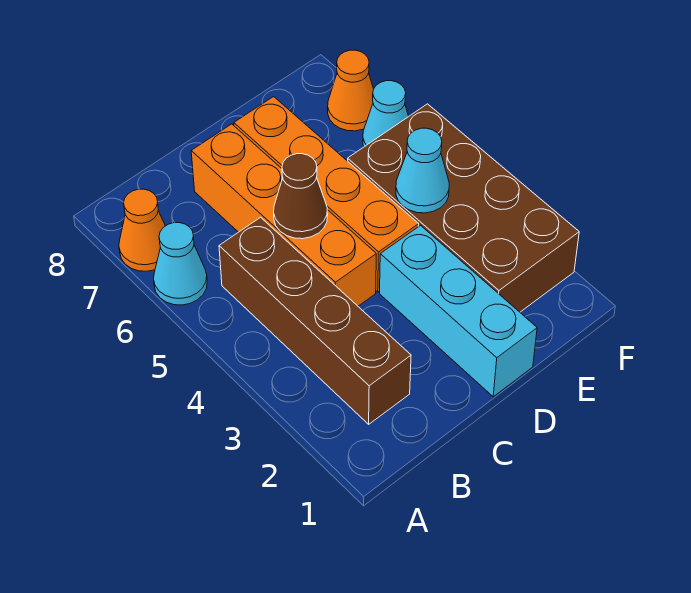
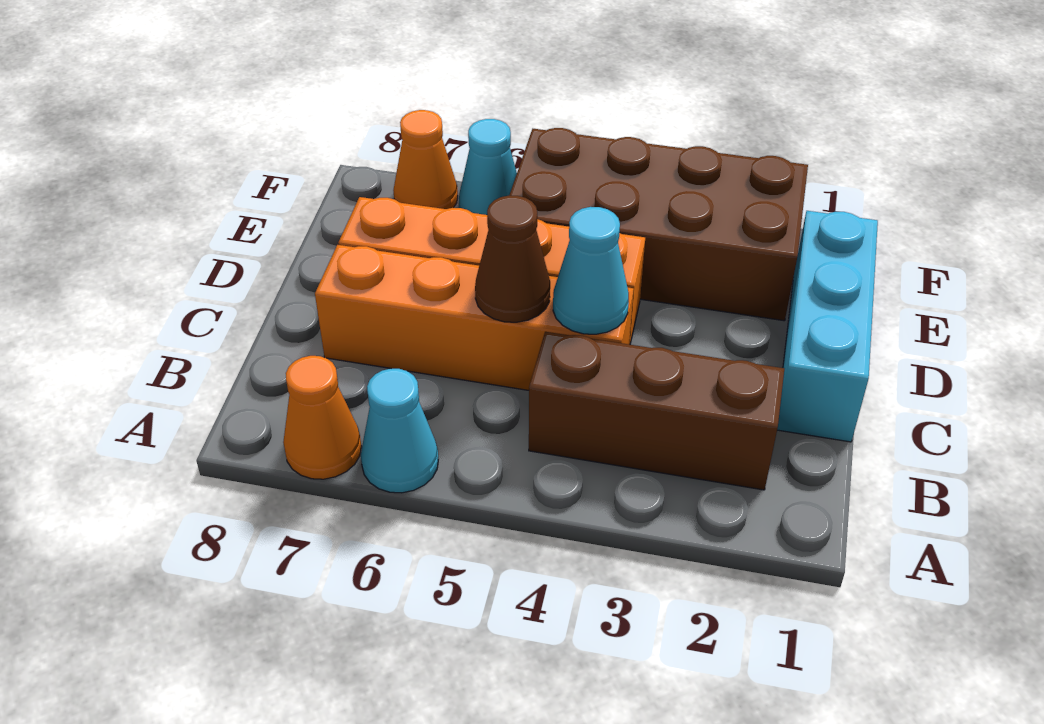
brown 1x4 brick [219,217,411,424] -> brown 1x3 brick [529,332,784,490]
cyan 1x3 brick [380,226,537,397] -> cyan 1x3 brick turned to [777,211,878,442]
cyan 1x1 cone [396,128,449,213] -> cyan 1x1 cone moved to [553,207,629,334]

